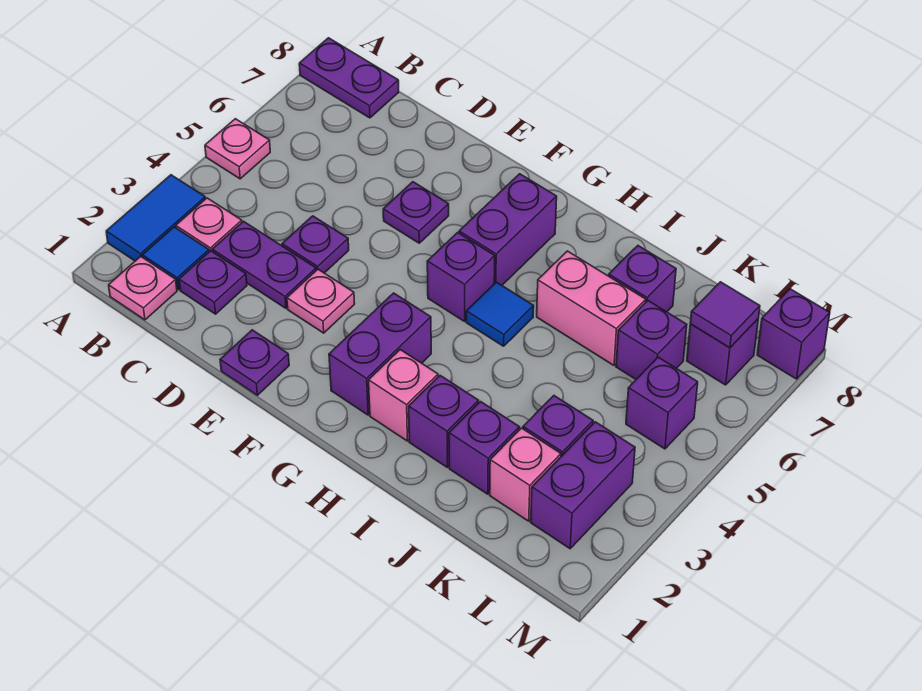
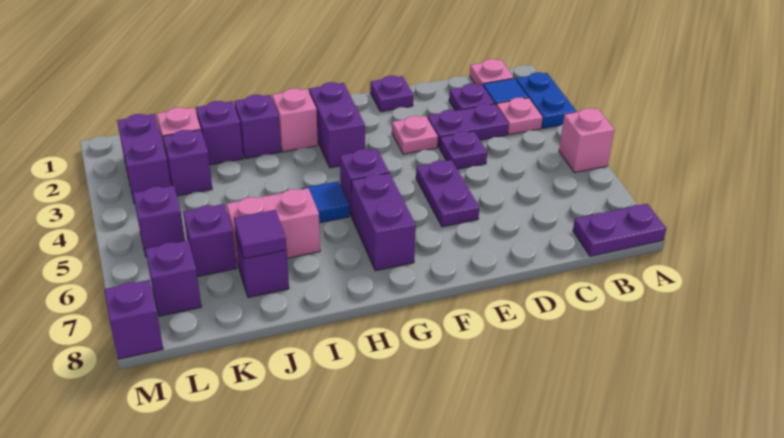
blue 1x2 tile [106,175,205,261] -> blue 1x2 plate [516,72,576,128]
pink 1x1 plate [205,119,270,179] -> pink 1x1 brick [559,108,614,173]
purple 1x1 plate [383,182,449,243] -> purple 1x2 plate [416,160,479,227]
purple 1x1 tile [690,282,760,348] -> purple 1x1 tile moved to [234,210,287,259]

